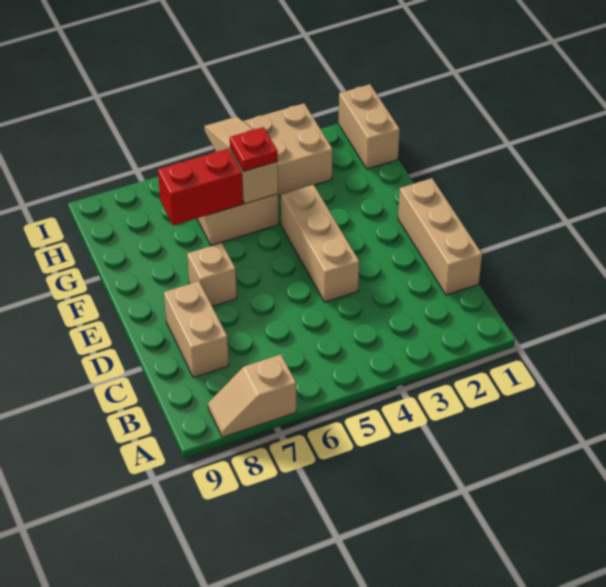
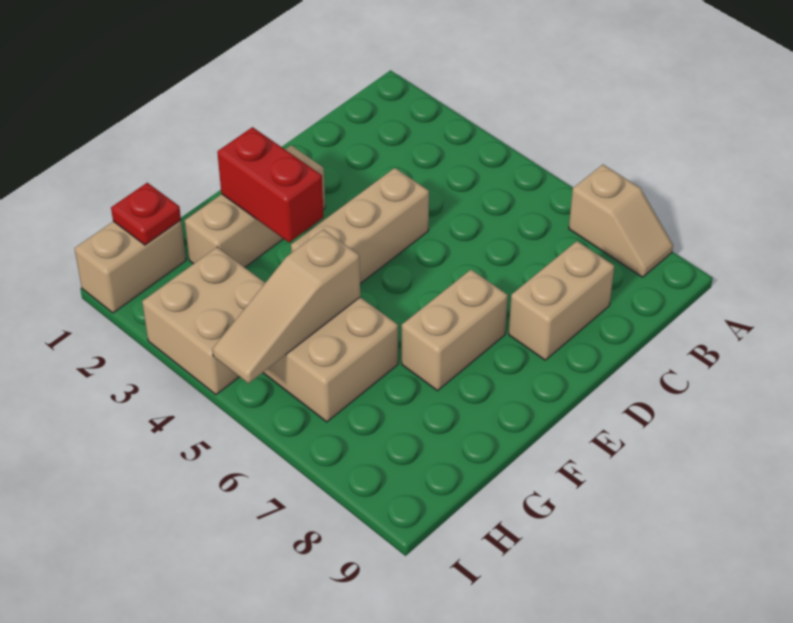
tan 1x3 brick [398,178,482,295] -> tan 1x3 brick moved to [185,145,325,267]
tan 1x1 brick [187,243,237,306] -> tan 1x2 brick [402,270,508,391]
red 1x1 plate [230,127,278,171] -> red 1x1 plate moved to [111,183,181,245]
red 1x2 brick [158,149,243,225] -> red 1x2 brick moved to [217,127,324,242]

